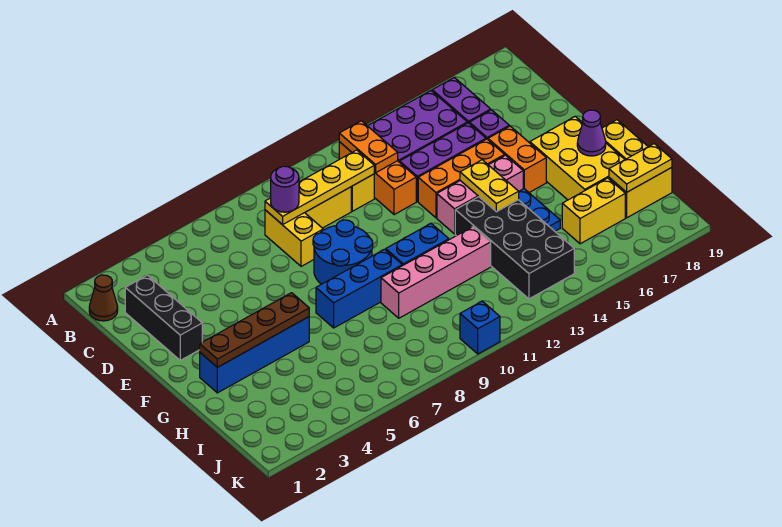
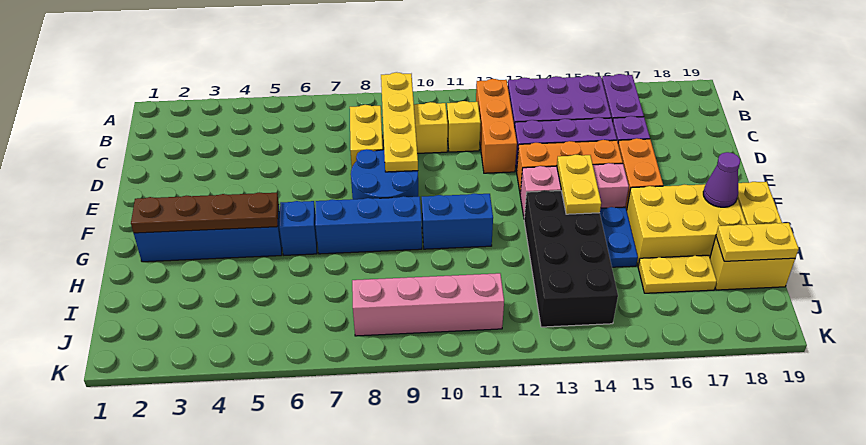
brown 1x1 cone [89,275,118,321] -> none
orange 1x2 plate [339,121,398,173] -> none
black 1x3 brick [125,275,202,360] -> none
yellow 1x4 plate [265,150,374,225] -> yellow 1x4 plate turned to [381,72,418,172]
purple 1x1 round brick [271,166,299,212] -> none
yellow 2x3 brick [530,116,625,200] -> yellow 2x3 brick turned to [627,184,747,266]
pink 1x4 brick [381,227,491,318] -> pink 1x4 brick moved to [352,273,504,336]
yellow 1x2 brick [562,178,625,244] -> yellow 1x2 plate [638,255,717,293]
blue 1x1 brick [460,301,500,354] -> blue 1x1 brick moved to [279,201,317,255]

